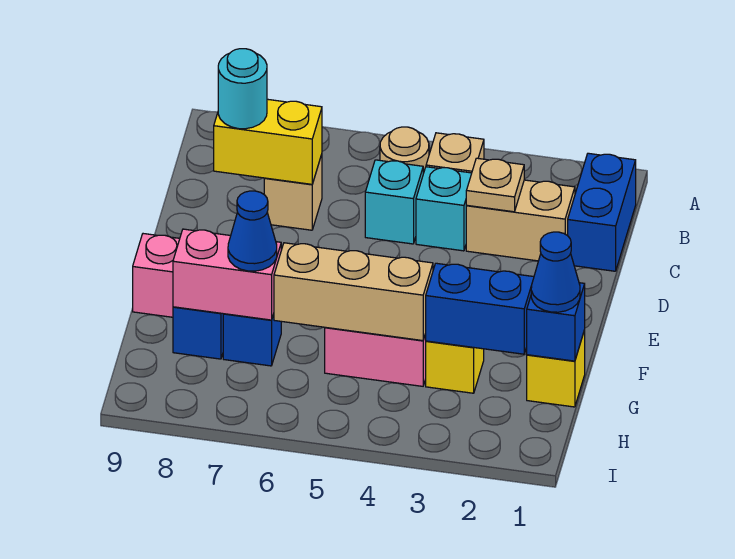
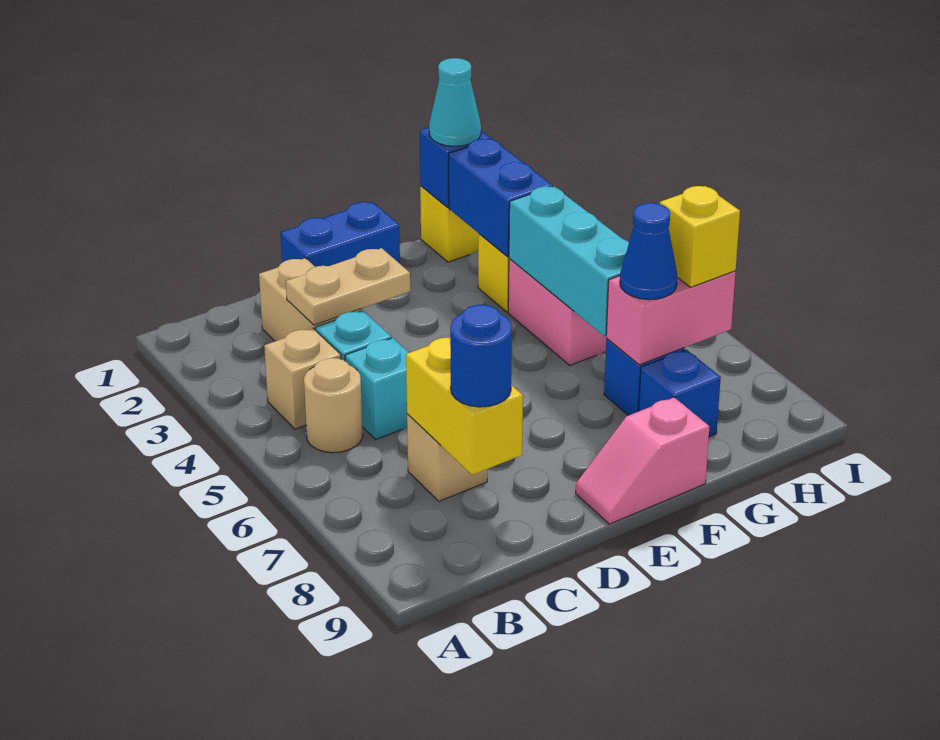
blue 1x2 brick [568,153,636,271] -> blue 1x2 brick moved to [281,202,400,267]
tan 1x1 plate [466,158,524,212] -> tan 1x2 plate [286,248,410,325]
cyan 1x1 round brick [218,49,267,129] -> blue 1x1 round brick [450,305,512,407]
blue 1x1 cone [531,232,580,312] -> cyan 1x1 cone [429,58,481,146]
tan 1x3 brick [274,243,433,341] -> cyan 1x3 brick [509,186,629,336]
pink 1x2 brick [173,229,281,320] -> pink 1x2 brick turned to [606,271,736,365]
none -> yellow 1x1 brick [660,186,740,287]

